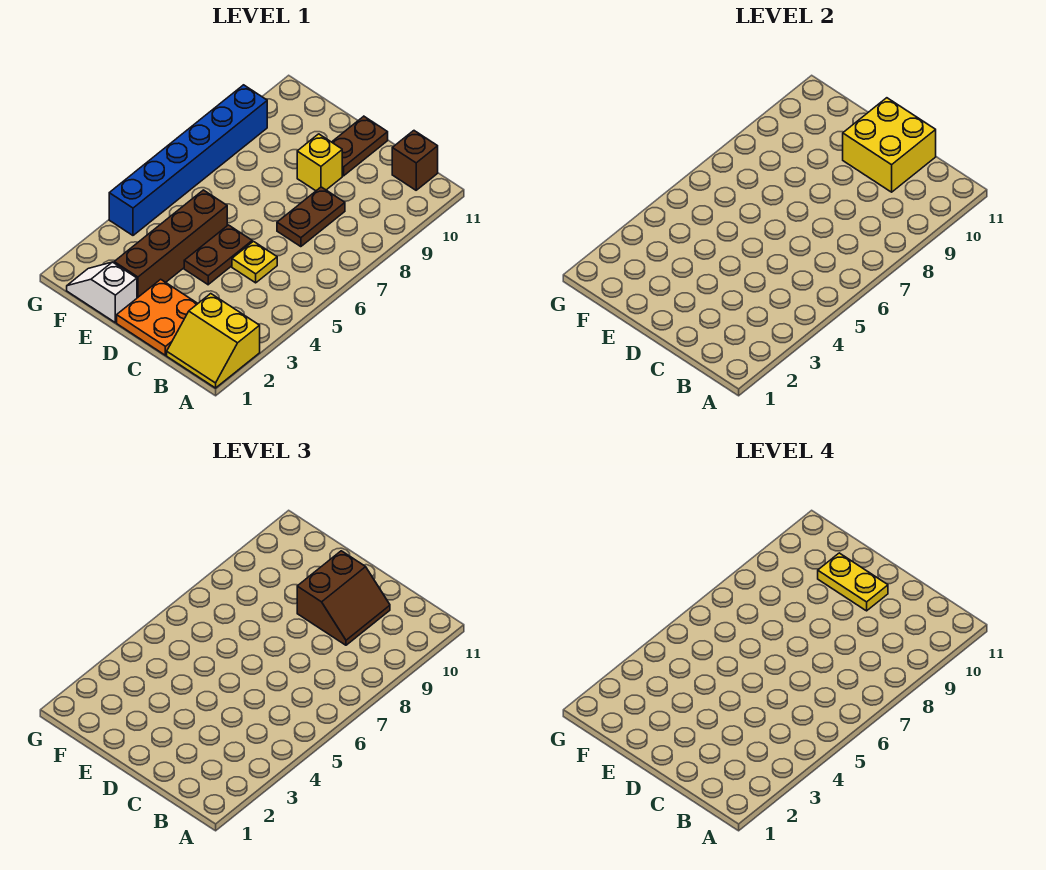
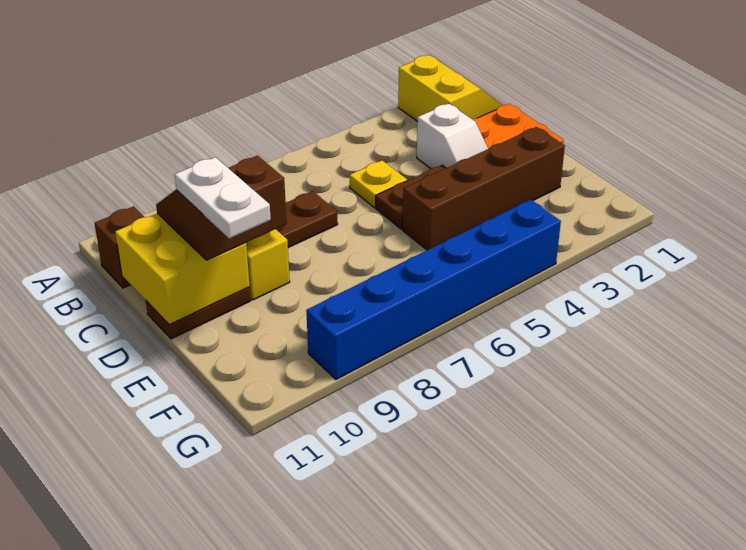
yellow 1x2 plate [818,553,888,611] -> white 1x2 plate [175,157,271,238]
white 1x2 slope [67,262,137,323] -> white 1x2 slope moved to [417,104,488,168]

